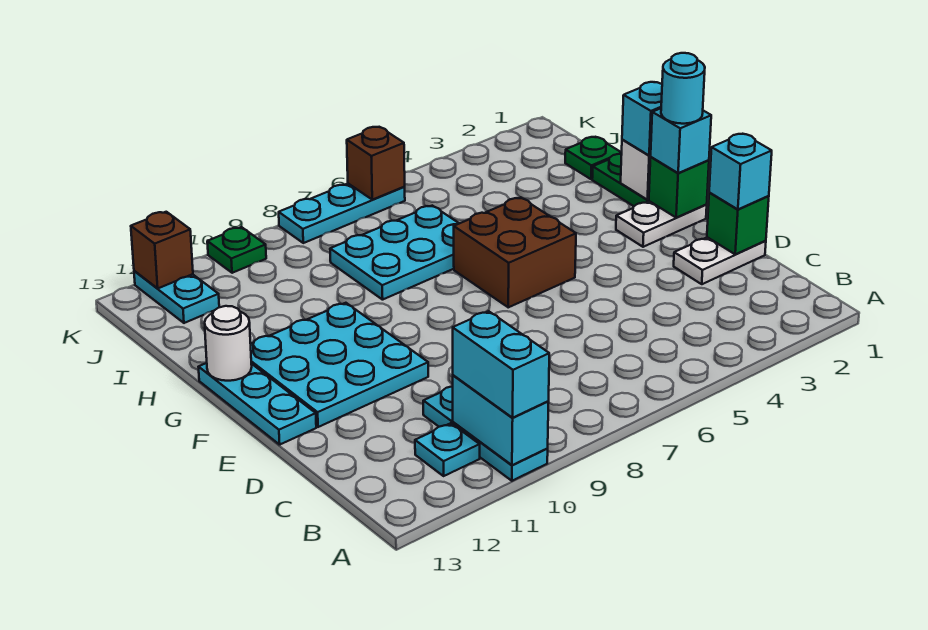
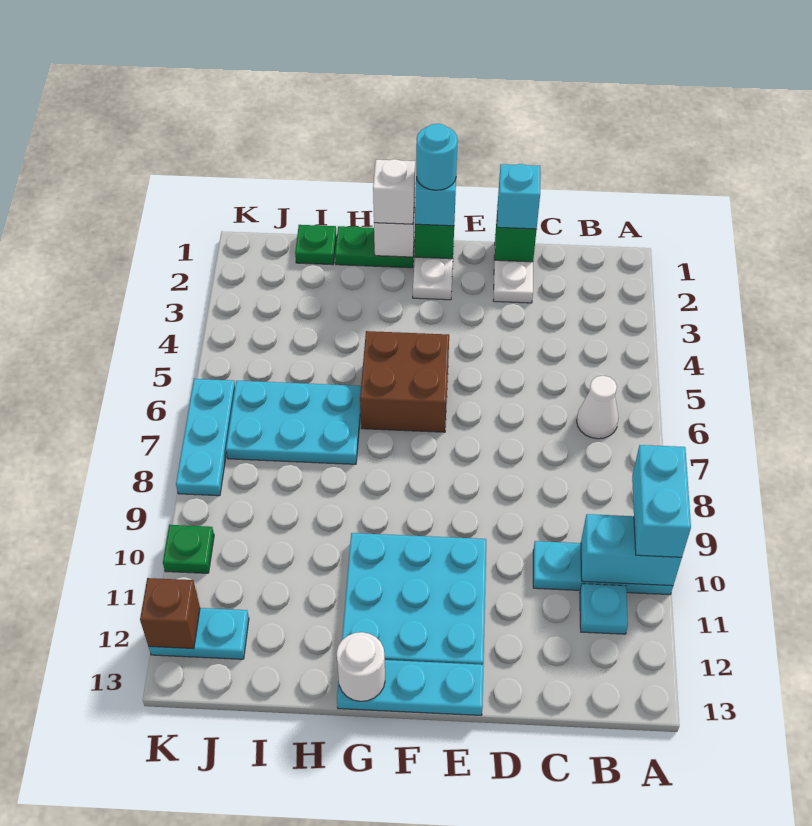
cyan 1x2 brick [453,311,549,418] -> cyan 1x2 brick turned to [632,445,691,557]
none -> white 1x1 cone [577,376,618,439]
cyan 1x1 brick [622,82,662,155] -> white 1x1 brick [373,159,415,224]
cyan 2x3 plate [330,206,459,300] -> cyan 2x3 plate turned to [226,381,361,464]
brown 1x1 brick [347,127,405,200] -> none

